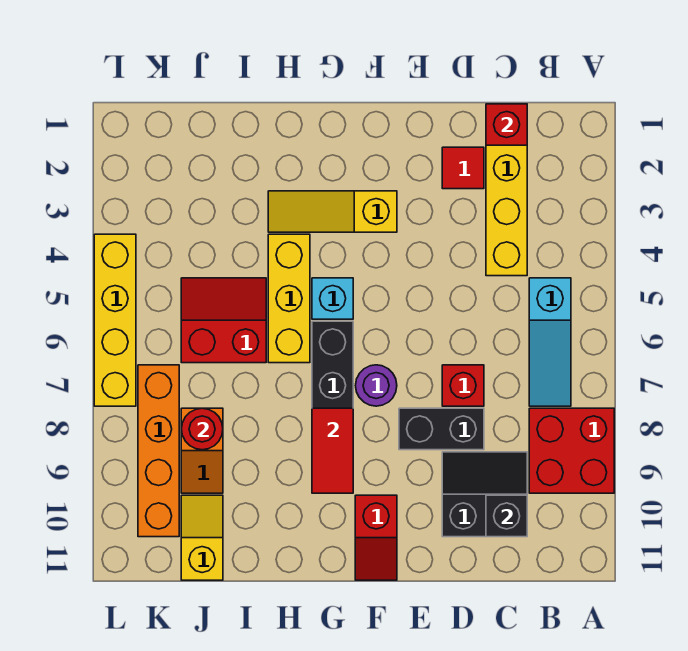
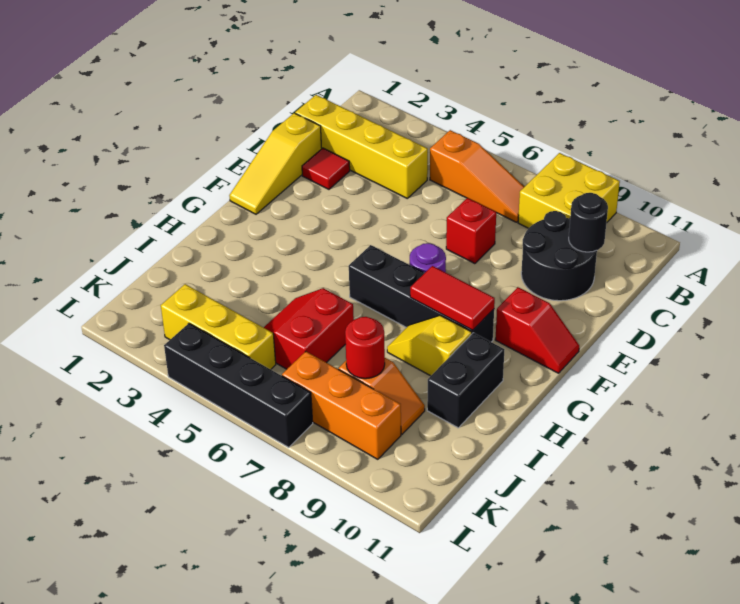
red 2x2 brick [529,408,614,493] -> yellow 2x2 brick [518,153,620,228]
cyan 1x3 slope [529,278,571,406] -> orange 1x3 slope [430,130,524,222]
red 1x1 brick [486,104,527,145] -> none
black 2x2 slope [442,452,527,537] -> black 2x2 round brick [521,211,597,301]
black 1x1 brick [486,495,527,537] -> black 1x1 round brick [569,193,608,252]
black 1x2 brick [399,408,484,450] -> black 1x2 brick moved to [427,333,505,428]
yellow 1x3 slope [268,191,397,232] -> yellow 1x3 slope moved to [229,113,322,214]
cyan 1x1 brick [312,278,353,319] -> none
yellow 1x3 brick [268,234,310,363] -> yellow 1x3 brick moved to [161,284,276,369]
yellow 1x2 slope [181,495,223,580] -> yellow 1x2 slope moved to [387,315,472,376]
orange 1x4 brick [138,365,179,537] -> orange 1x3 brick [282,352,401,459]
yellow 1x4 brick [94,234,136,406] -> black 1x4 brick [164,323,313,447]

